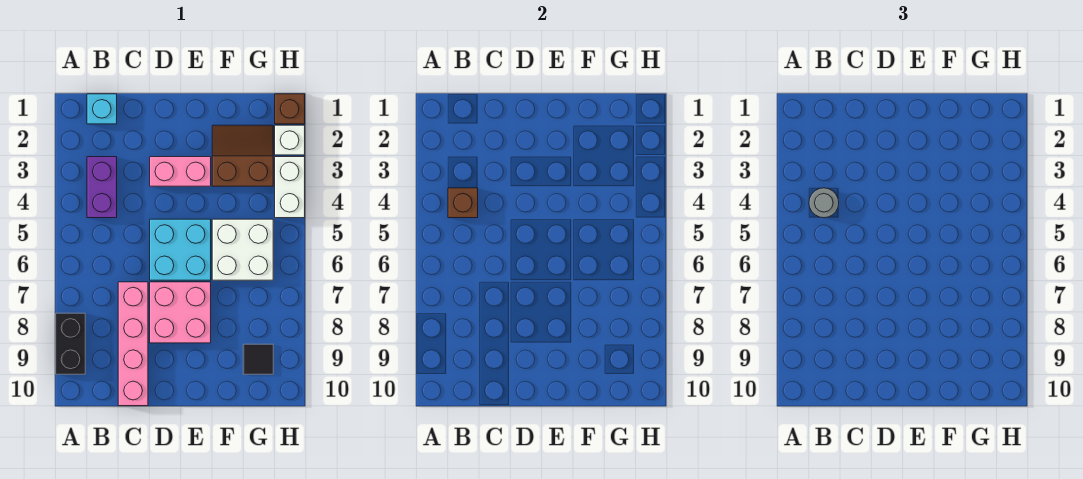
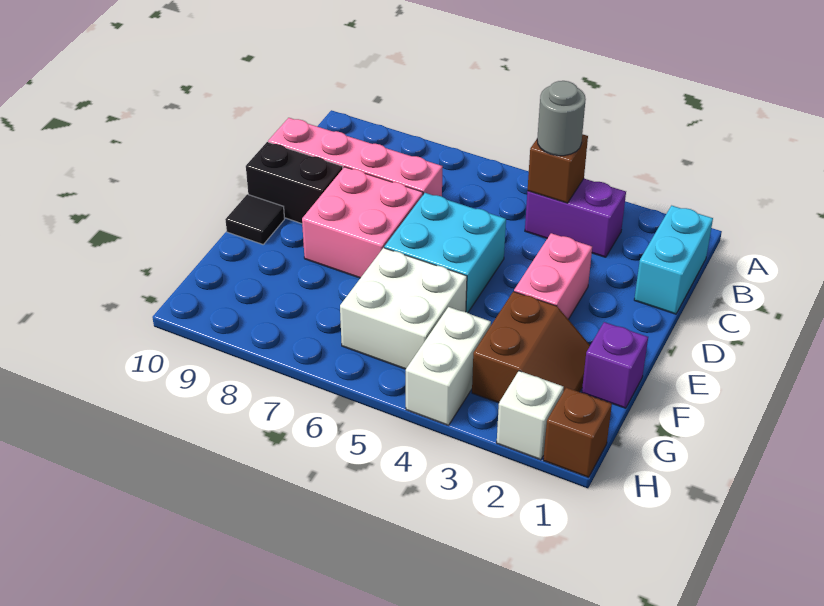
black 1x2 brick [56,313,85,374] -> black 1x2 brick moved to [246,142,343,224]
cyan 1x1 brick [87,94,117,124] -> cyan 1x2 brick [634,206,713,314]
none -> purple 1x1 brick [582,322,648,408]
black 1x1 tile [243,344,273,374] -> black 1x1 tile moved to [225,194,285,244]
white 1x2 brick [275,157,305,218] -> white 1x2 brick turned to [406,307,491,425]

